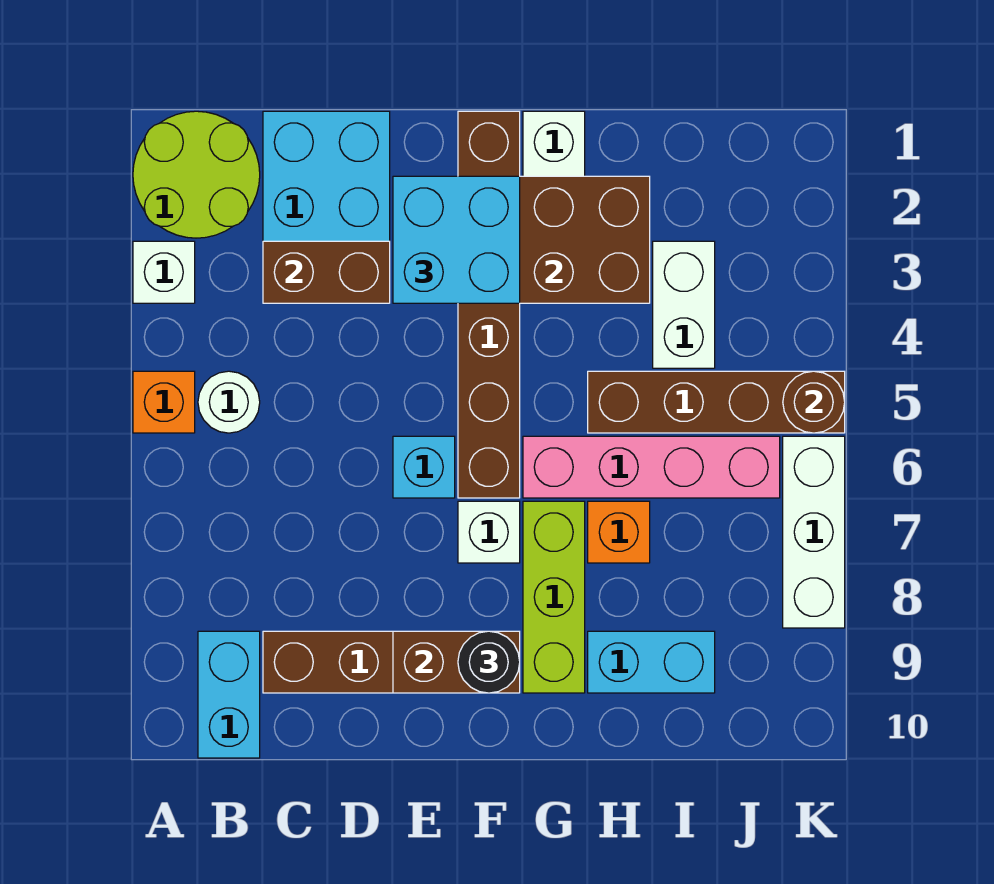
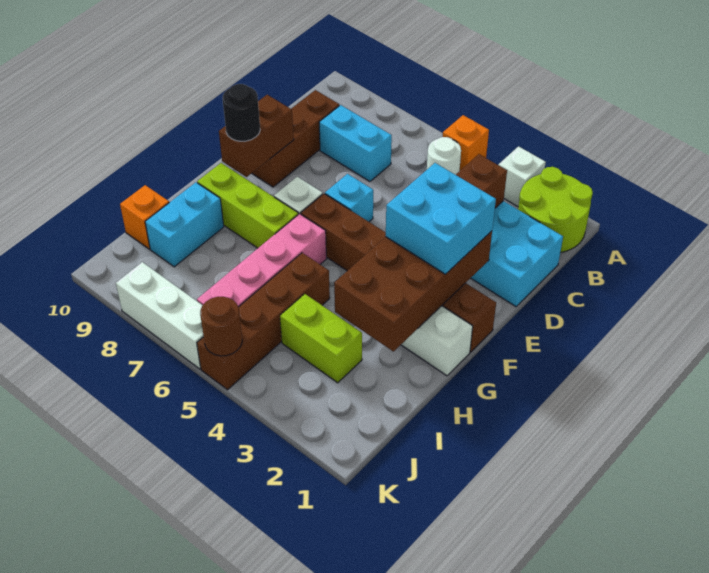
cyan 1x2 brick [198,631,260,758] -> cyan 1x2 brick moved to [319,105,392,181]
orange 1x1 brick [588,501,650,563] -> orange 1x1 brick moved to [120,185,169,249]
white 1x2 brick [653,241,715,368] -> lime 1x2 brick [280,294,362,383]

